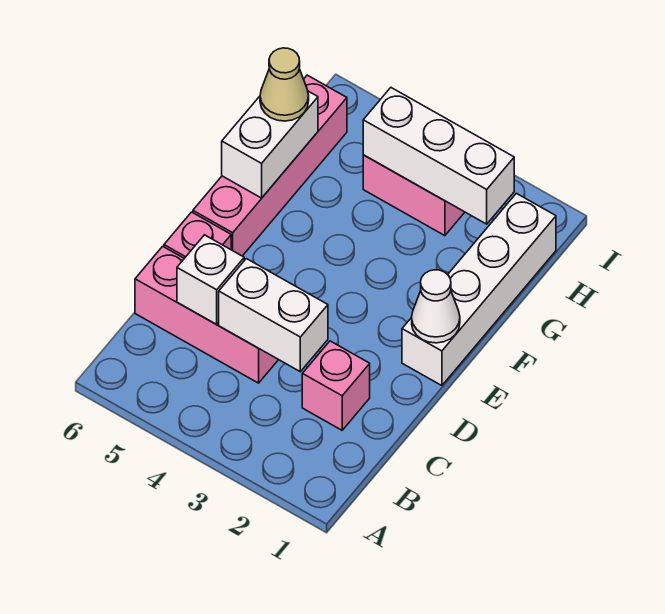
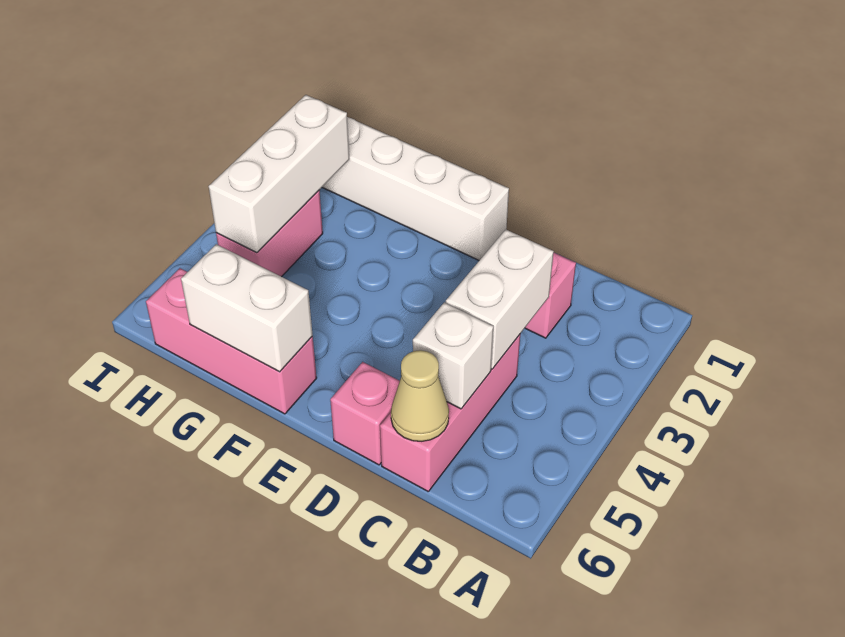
white 1x1 cone [412,270,460,343] -> none
pink 1x4 brick [193,75,347,256] -> pink 1x3 brick [146,268,317,414]
tan 1x1 cone [260,48,309,121] -> tan 1x1 cone moved to [391,350,449,441]

